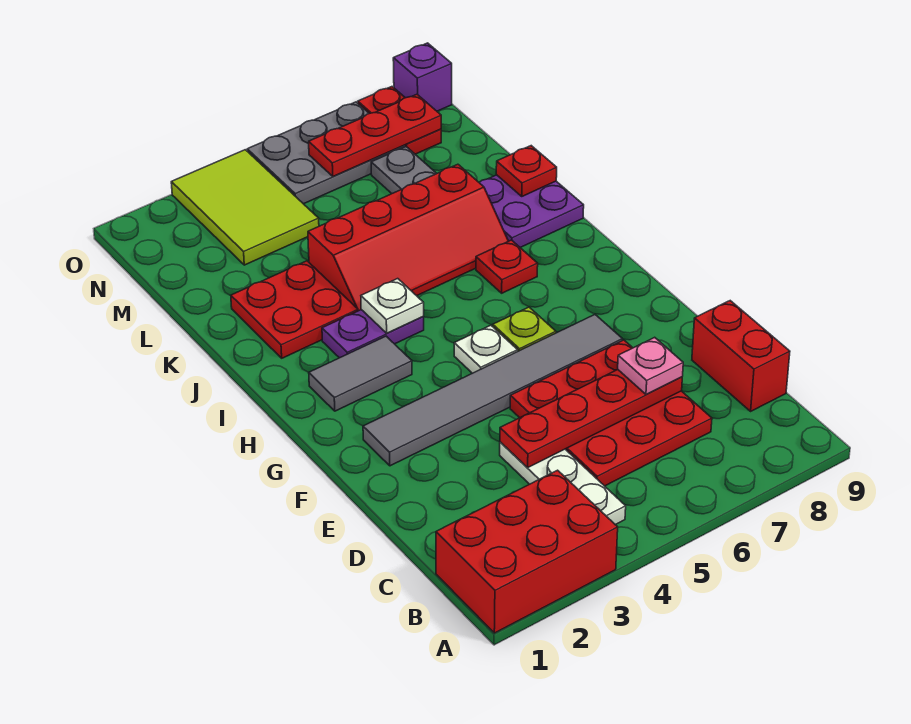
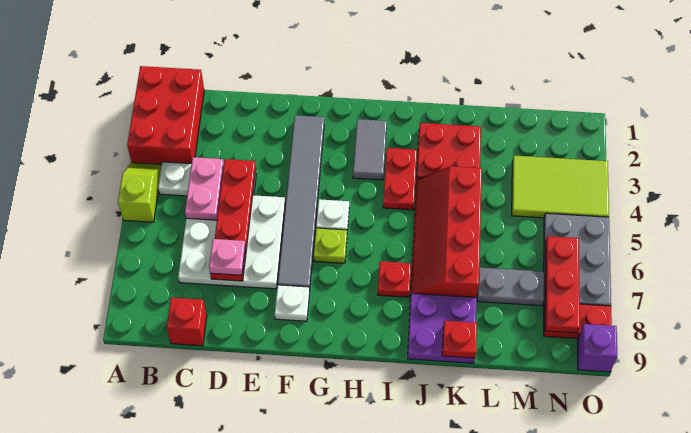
none -> lime 1x2 slope [118,163,161,222]
none -> pink 1x2 plate [185,157,224,220]
red 3x3 plate [510,340,712,486] -> white 3x3 plate [178,195,285,289]
red 1x2 brick [692,301,790,411] -> red 1x1 brick [167,298,207,346]
purple 1x2 plate [322,310,424,358] -> red 1x2 plate [383,148,417,210]
white 1x1 plate [361,279,424,333] -> white 1x1 plate moved to [275,285,310,321]

